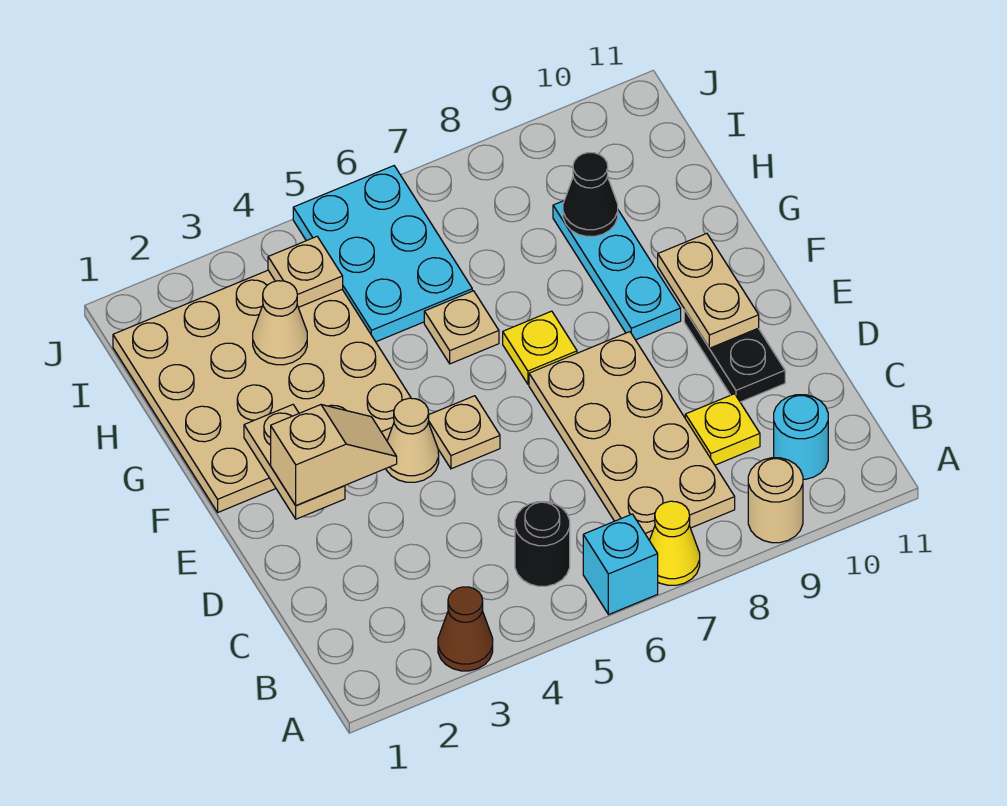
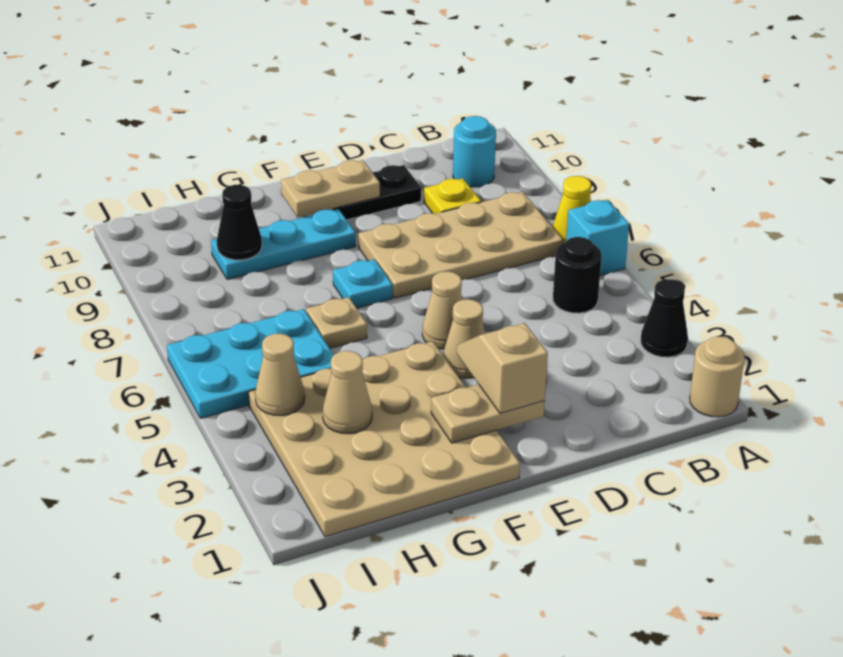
brown 1x1 cone [438,587,493,671] -> black 1x1 cone [641,279,688,357]
tan 1x1 round brick [748,458,803,543] -> tan 1x1 round brick moved to [690,337,745,417]
tan 1x1 plate [428,396,500,469] -> tan 1x1 cone [422,271,463,349]
yellow 1x1 plate [503,311,577,384] -> cyan 1x1 plate [333,259,393,308]
tan 1x1 plate [268,237,343,307] -> tan 1x1 cone [255,334,305,415]

